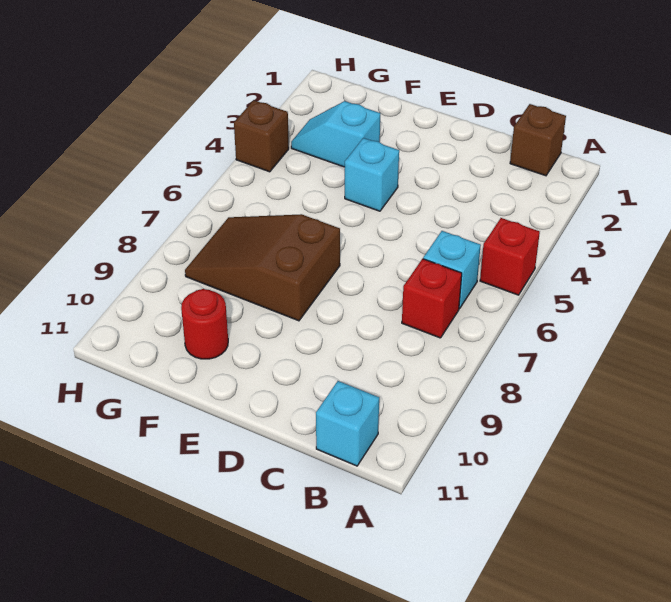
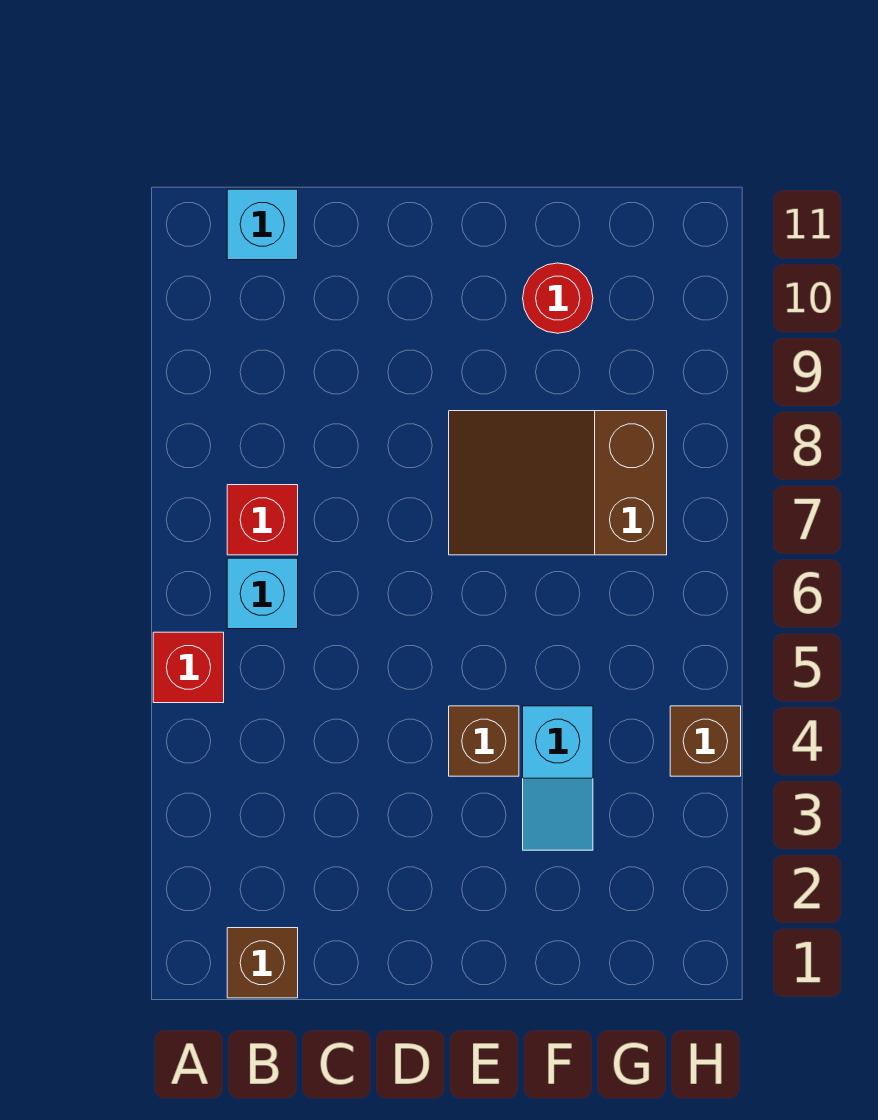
cyan 1x1 brick [345,138,399,211] -> brown 1x1 brick [449,706,519,776]
brown 2x3 slope [185,214,340,321] -> brown 2x3 slope turned to [449,411,667,555]
cyan 1x2 slope [291,101,380,167] -> cyan 1x2 slope turned to [523,706,593,850]

